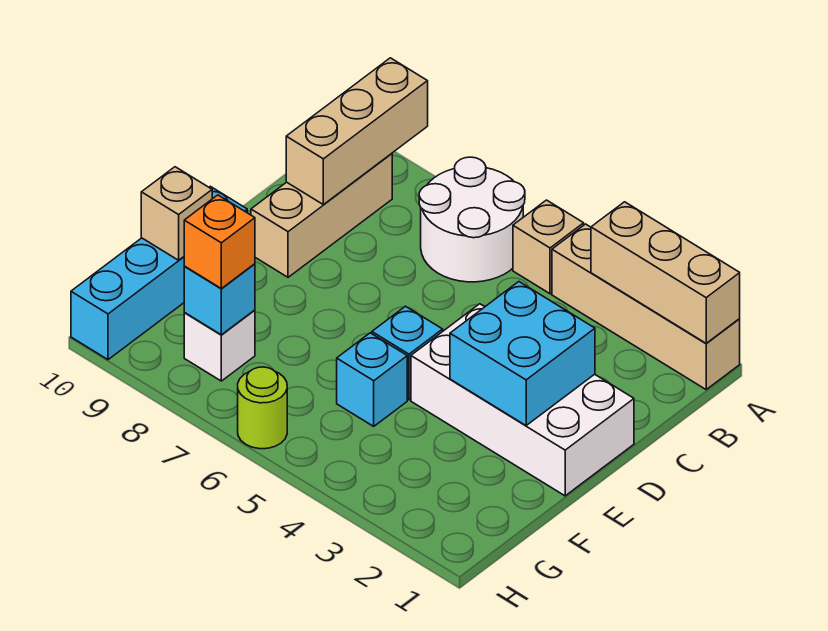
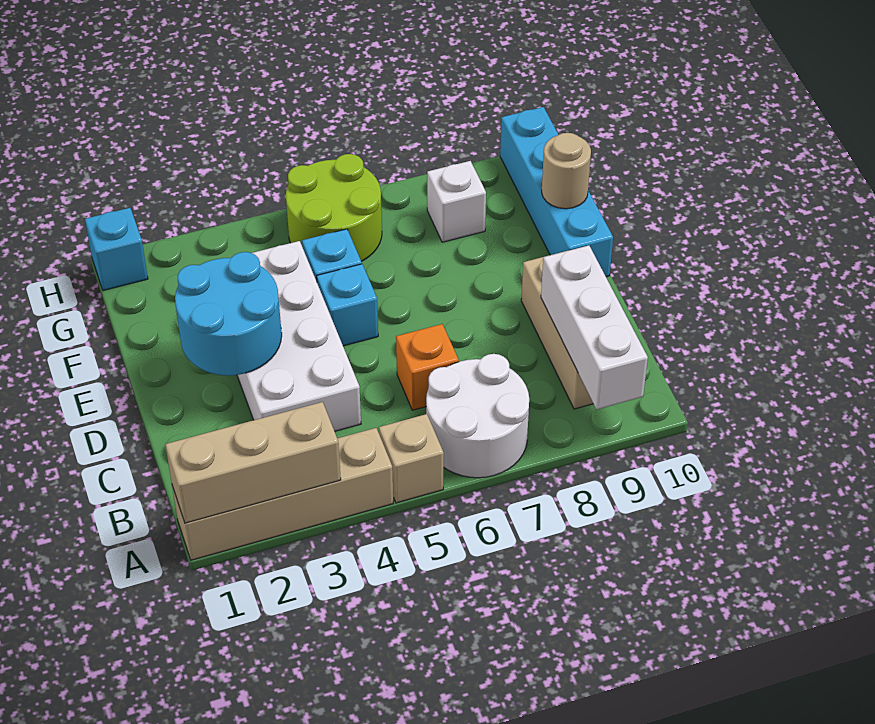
tan 1x3 brick [286,58,428,204] -> white 1x3 brick [541,245,648,410]
white 2x4 brick [411,304,634,496] -> white 2x4 brick turned to [237,241,361,431]
cyan 2x2 brick [450,282,595,426] -> cyan 2x2 round brick [175,252,282,376]
tan 1x1 brick [141,167,212,260] -> tan 1x1 round brick [542,133,591,209]
cyan 1x1 brick [184,264,255,335] -> cyan 1x1 brick moved to [85,208,148,290]
orange 1x1 brick [184,195,255,288] -> orange 1x1 brick moved to [396,324,459,410]
lime 1x1 round brick [238,367,287,449] -> lime 2x2 round brick [286,154,382,261]

